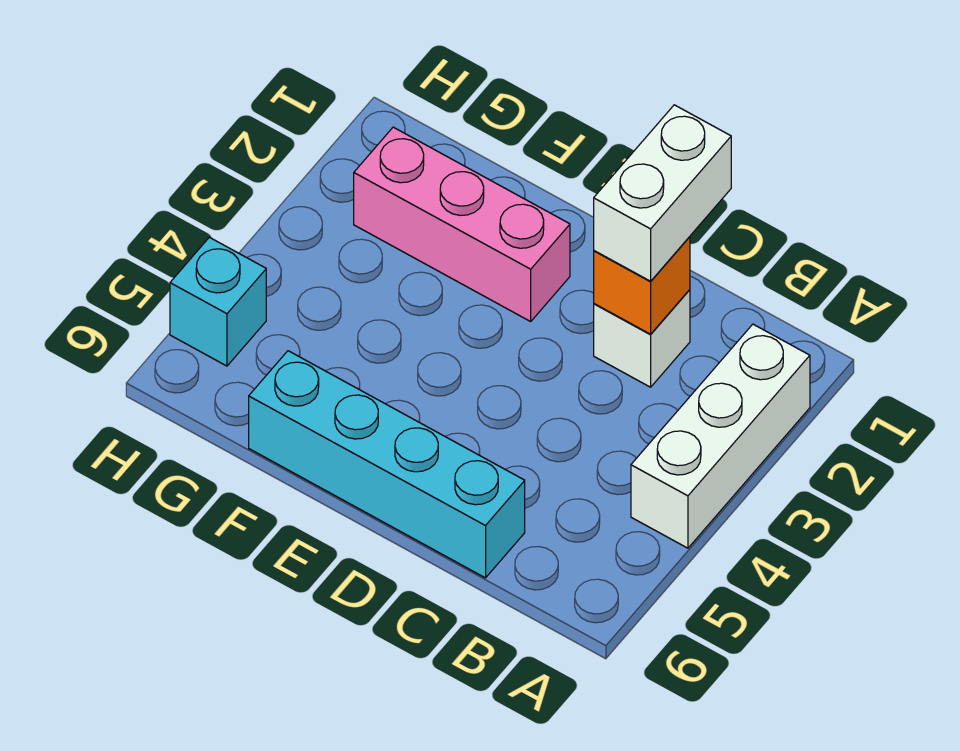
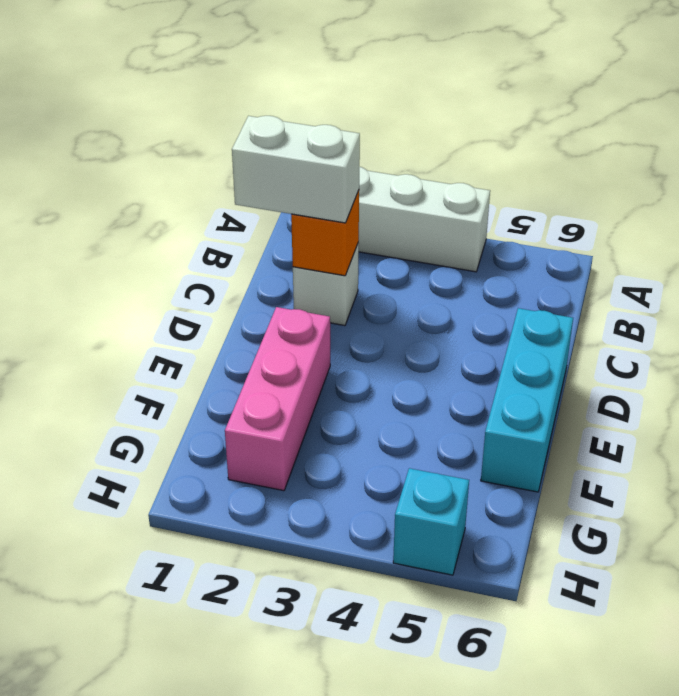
cyan 1x4 brick [249,351,525,578] -> cyan 1x3 brick [481,308,573,492]

